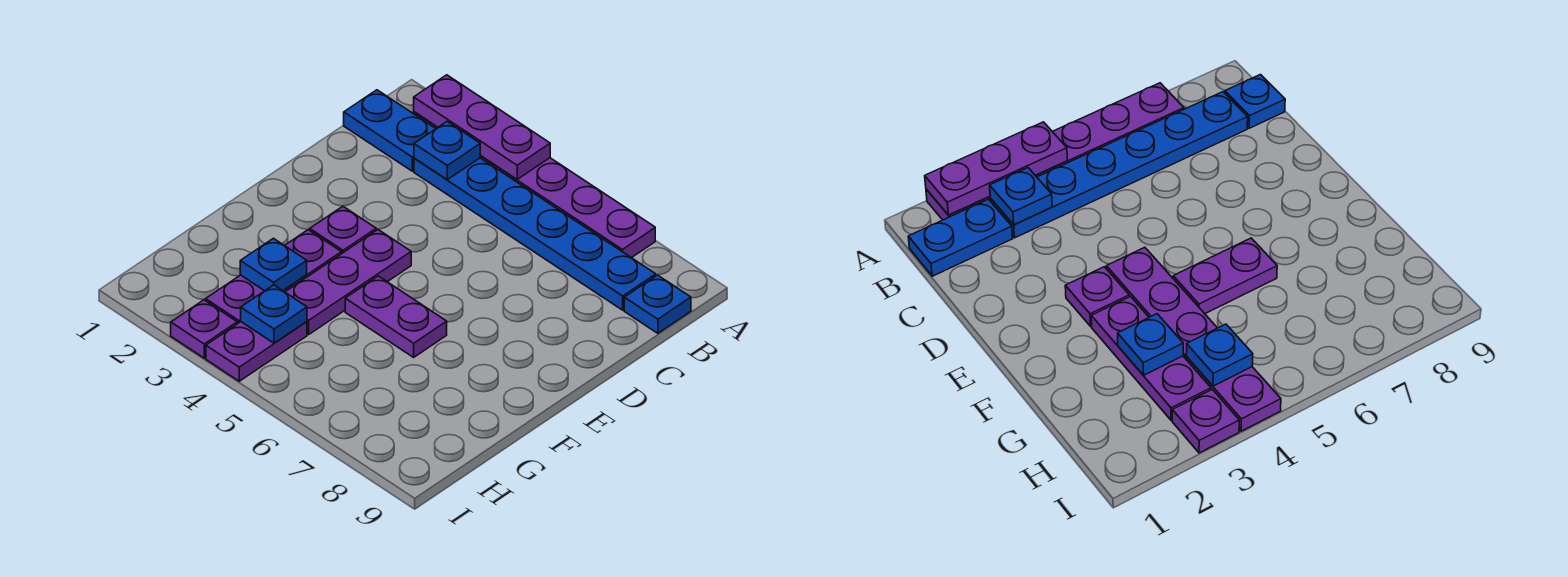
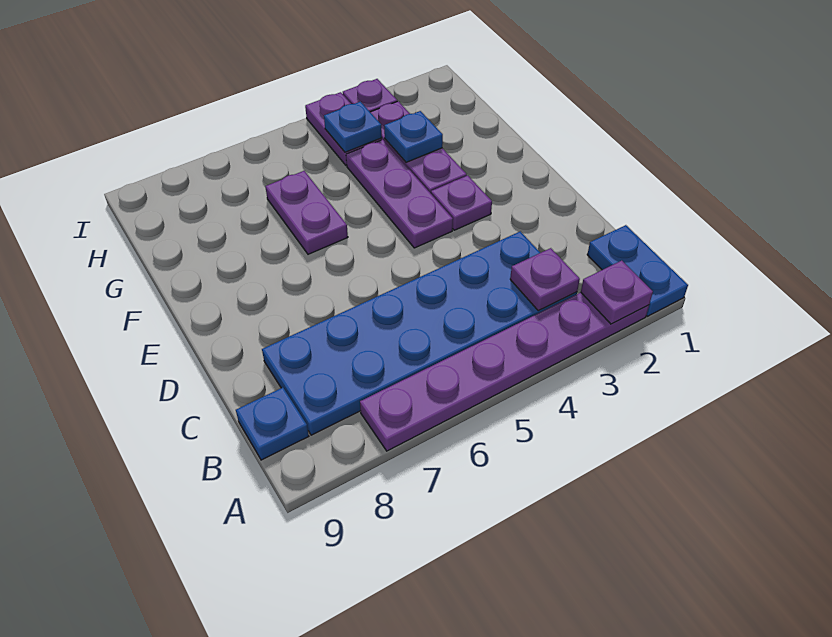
purple 1x3 plate [414,75,550,179] -> purple 1x1 plate [581,261,653,324]
blue 1x2 plate [344,90,436,171] -> blue 1x2 plate turned to [587,225,688,316]
blue 1x6 plate [414,158,656,310] -> blue 2x6 plate [262,231,577,435]
blue 1x1 plate [414,122,480,180] -> purple 1x1 plate [510,248,580,311]
purple 1x2 plate [345,276,447,357] -> purple 1x2 plate turned to [265,171,348,254]

